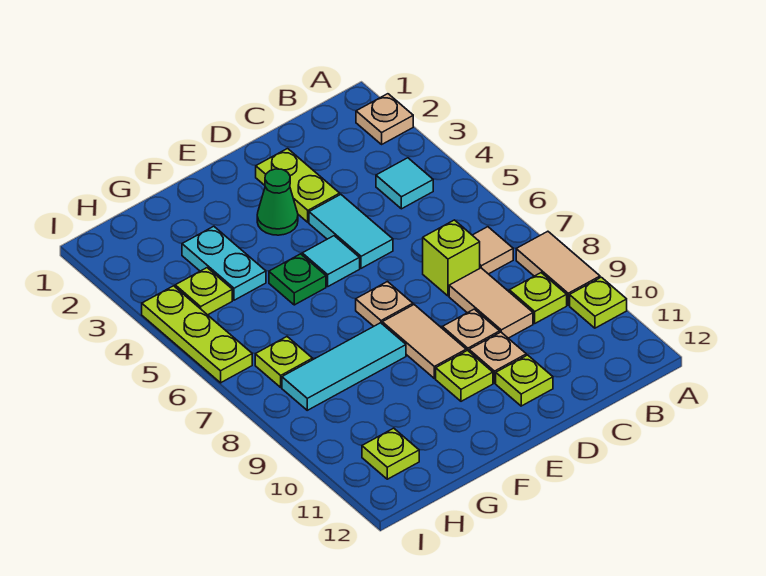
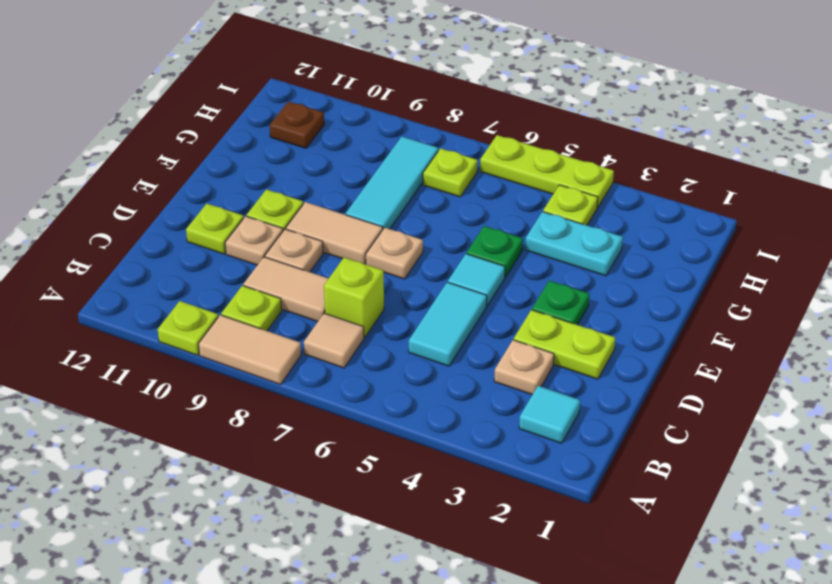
tan 1x1 plate [356,94,413,144] -> tan 1x1 plate moved to [494,340,554,395]
cyan 1x1 tile [376,158,433,209] -> cyan 1x1 tile moved to [519,386,580,443]
cyan 1x2 tile [309,195,393,268] -> cyan 1x2 tile turned to [409,282,487,366]
green 1x1 cone [257,169,298,235] -> green 1x1 plate [532,281,589,325]
lime 1x1 plate [362,428,419,479] -> brown 1x1 plate [270,102,324,148]

